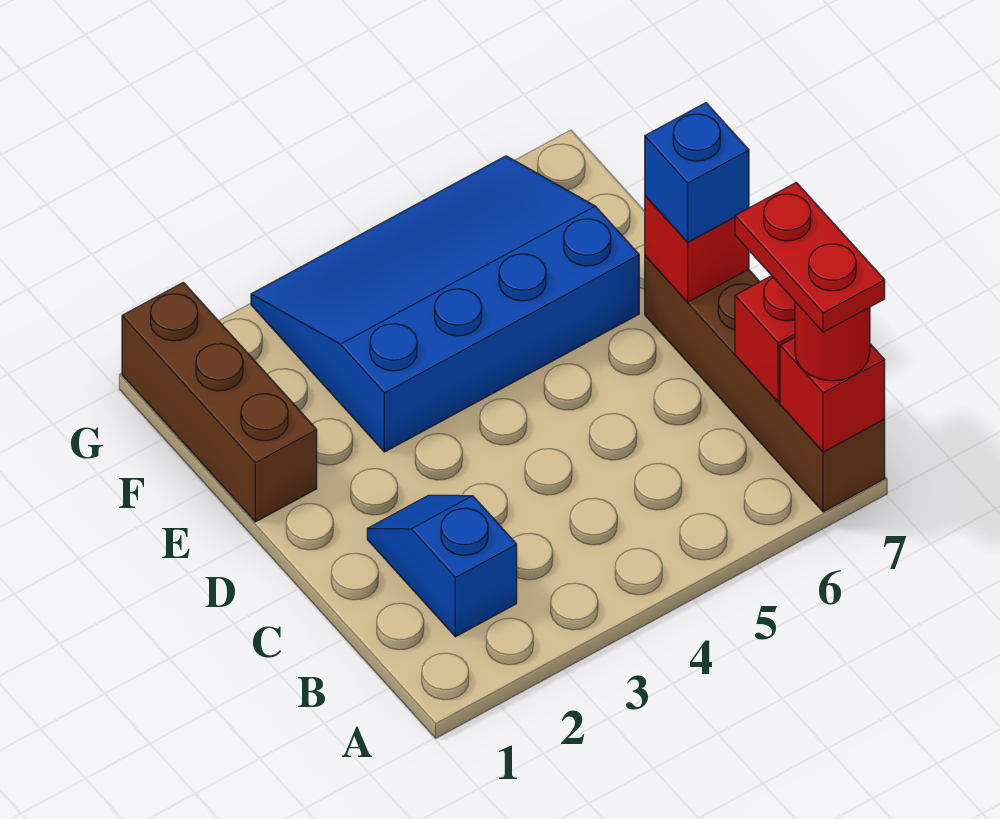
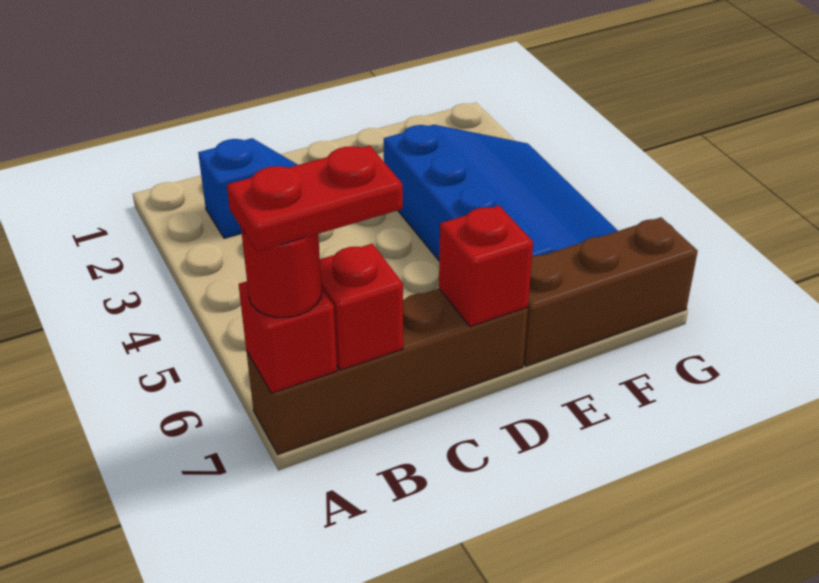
blue 1x1 brick [645,103,749,242] -> none
brown 1x3 brick [122,282,317,522] -> brown 1x3 brick moved to [523,217,698,366]

